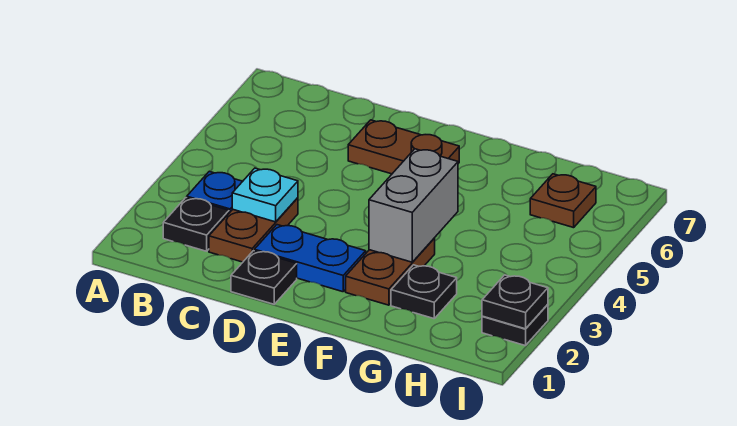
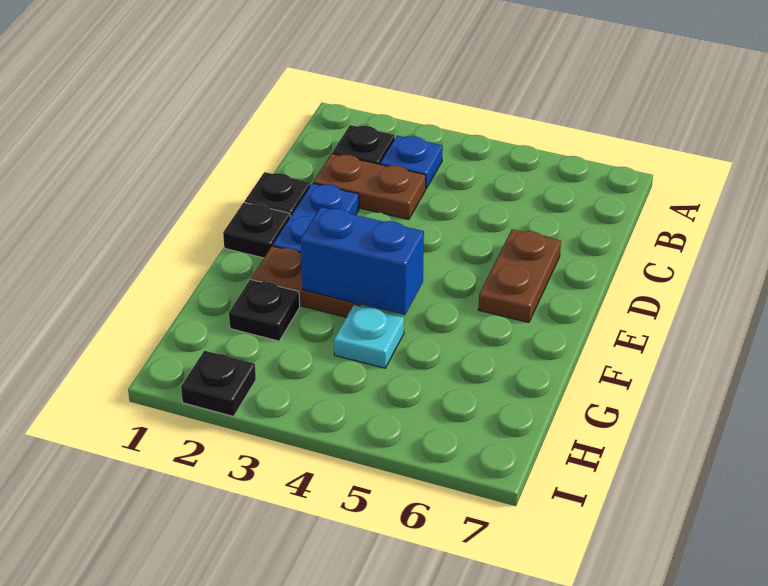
cyan 1x1 plate [232,168,298,222] -> cyan 1x1 plate moved to [334,305,404,368]
grey 1x2 brick [369,149,458,262] -> blue 1x2 brick [301,207,424,315]
brown 1x1 plate [530,174,596,228] -> none
black 1x1 plate [482,275,548,329] -> black 1x1 plate moved to [223,203,290,258]

